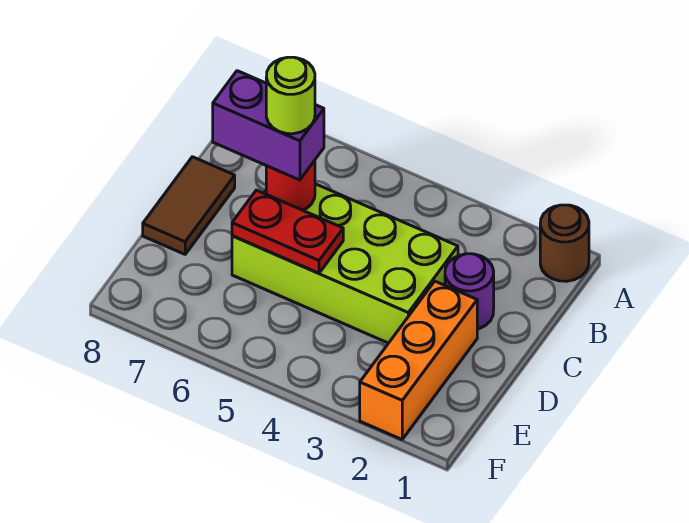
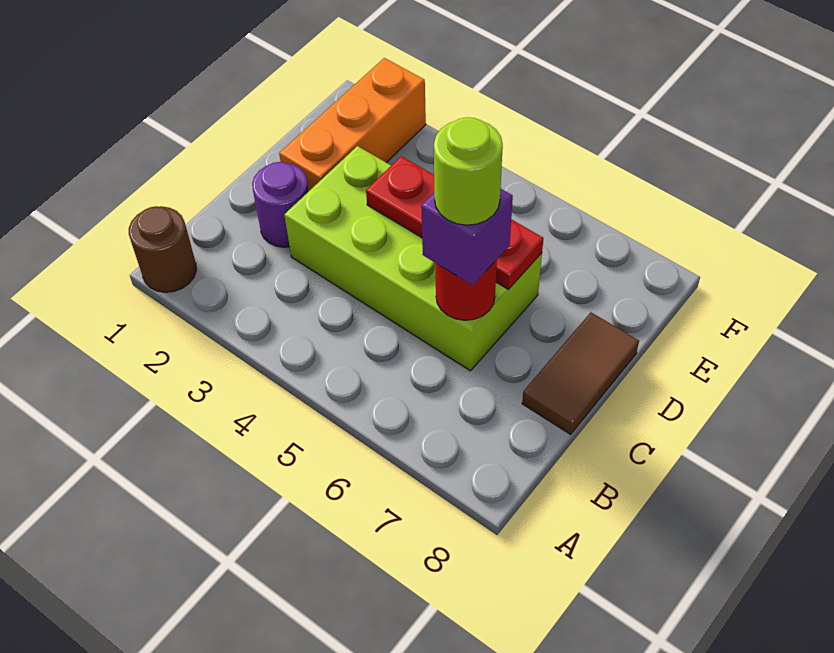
purple 1x2 brick [213,71,324,180] -> purple 1x1 brick [421,189,513,285]
red 1x2 plate [232,190,343,273] -> red 1x3 plate [366,156,544,289]

